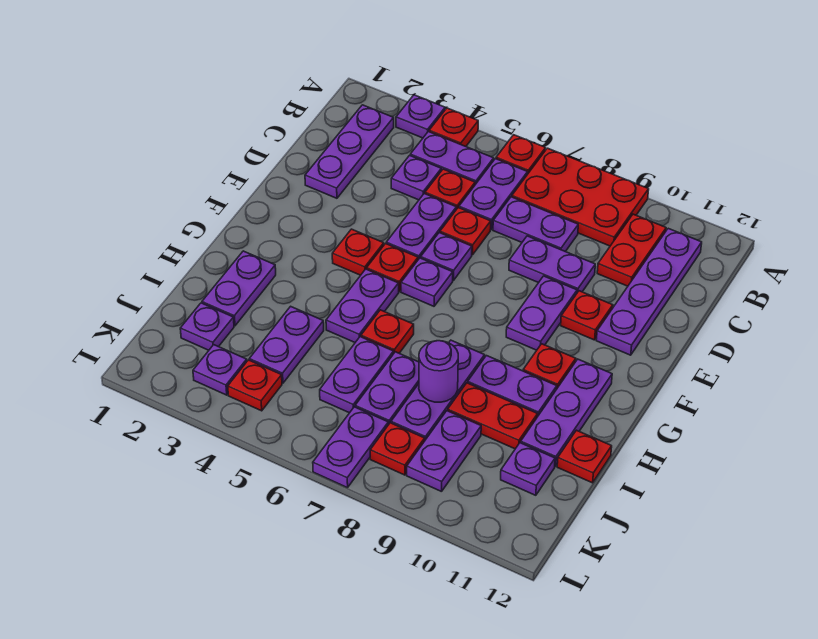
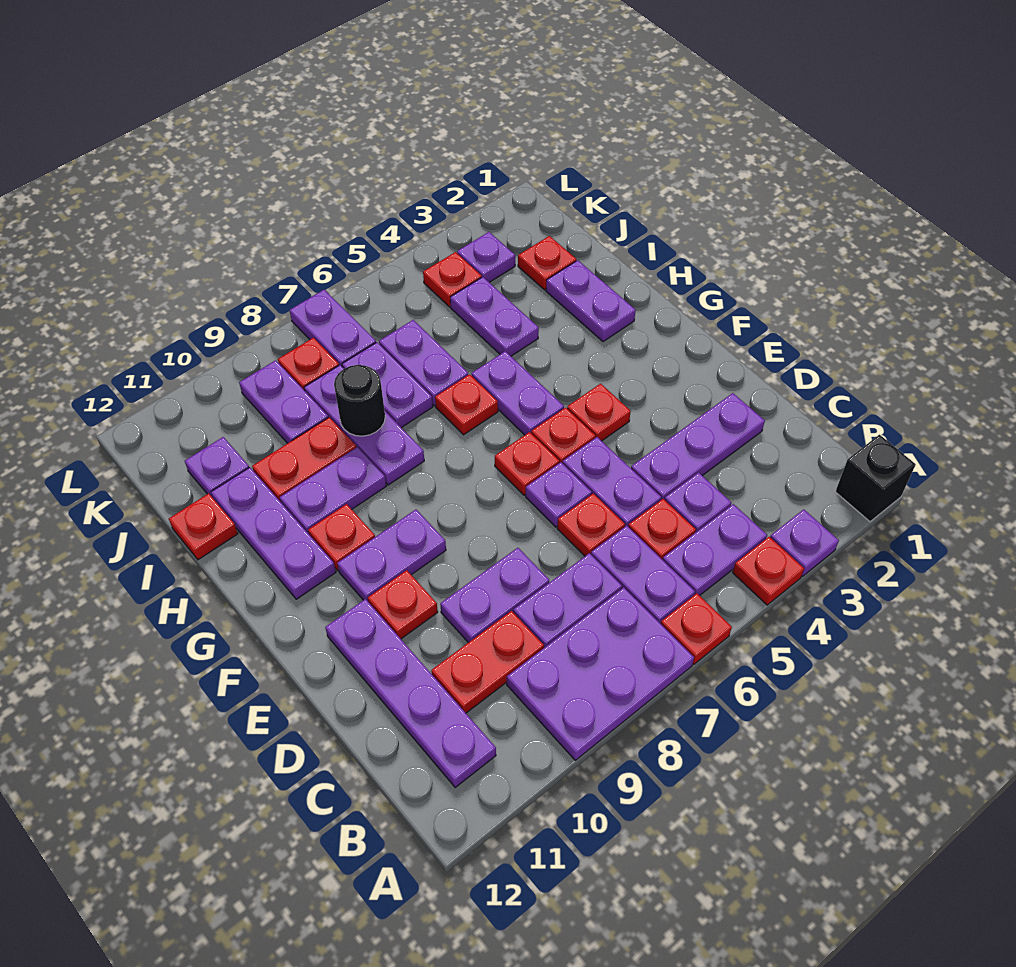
none -> black 1x1 brick [835,435,916,522]
red 2x3 plate [512,148,649,246] -> purple 2x3 plate [507,587,694,760]
purple 1x3 plate [305,105,394,198] -> purple 1x3 plate turned to [631,393,765,500]
red 1x2 plate [597,214,666,286] -> red 1x2 plate turned to [431,611,544,713]
purple 1x2 plate [506,276,577,350] -> purple 1x2 plate turned to [337,510,446,601]
purple 1x1 plate [401,258,453,306] -> red 1x1 plate [495,432,559,495]
purple 1x1 round brick [419,341,458,402] -> black 1x1 round brick [334,365,385,436]
purple 1x1 plate [180,303,234,350] -> red 1x1 plate [518,236,576,290]

